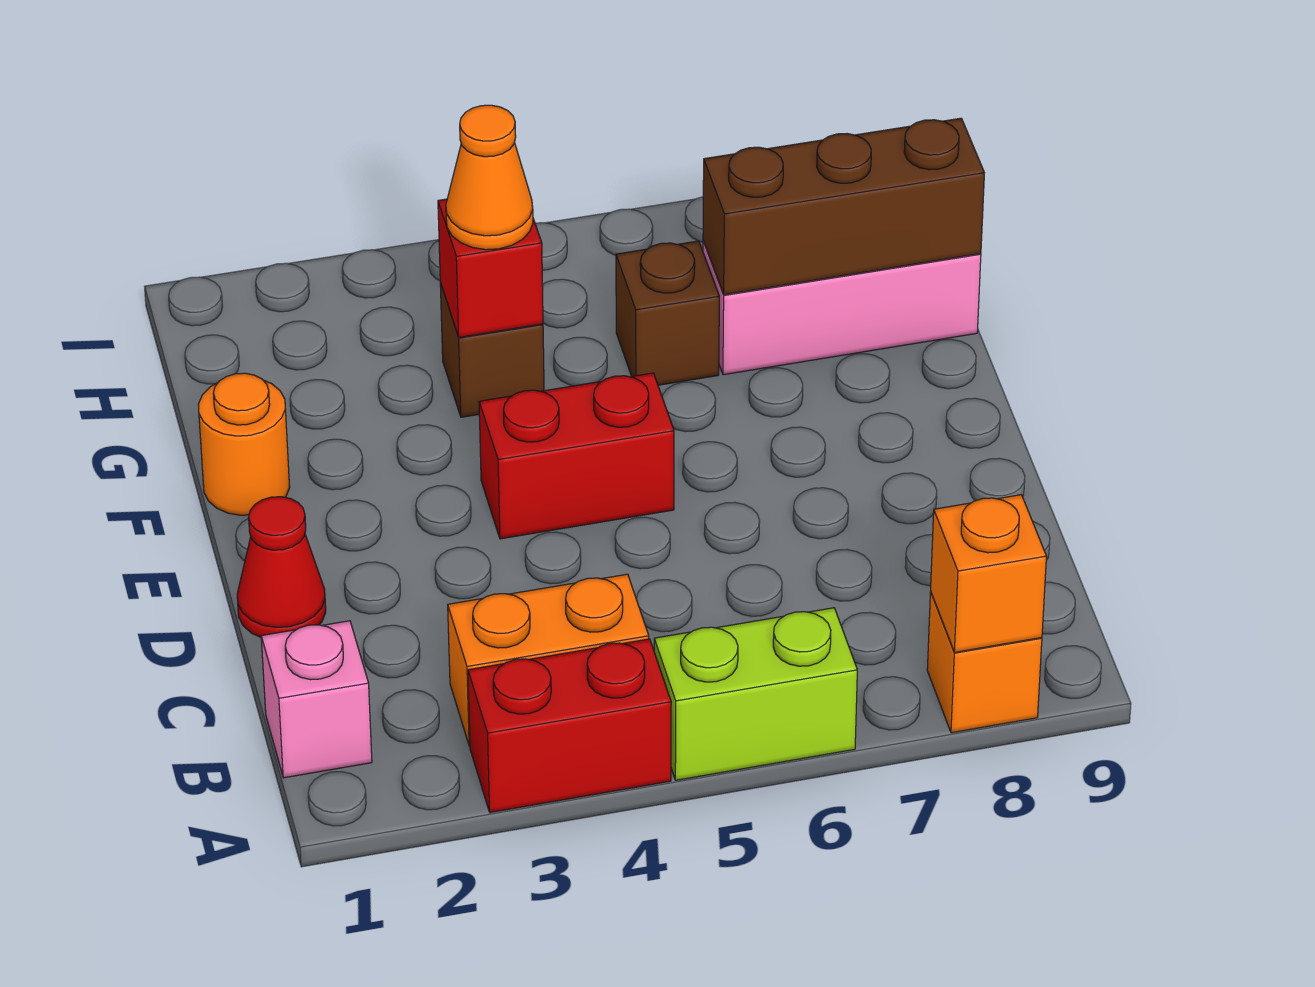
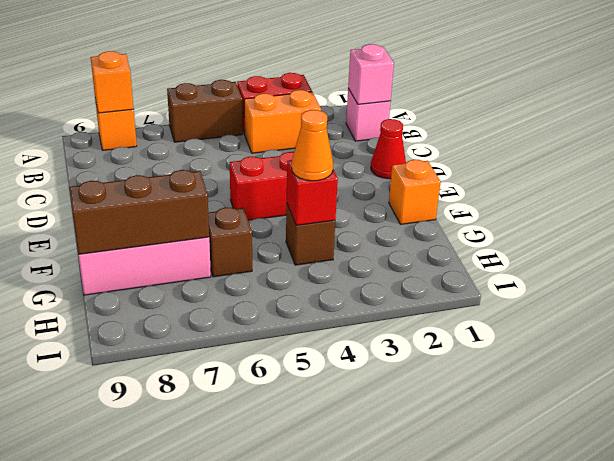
lime 1x2 brick [654,608,857,780] -> brown 1x2 brick [167,80,243,142]
none -> pink 1x1 brick [348,44,394,104]
orange 1x1 round brick [198,373,290,515] -> orange 1x1 brick [389,160,441,224]

